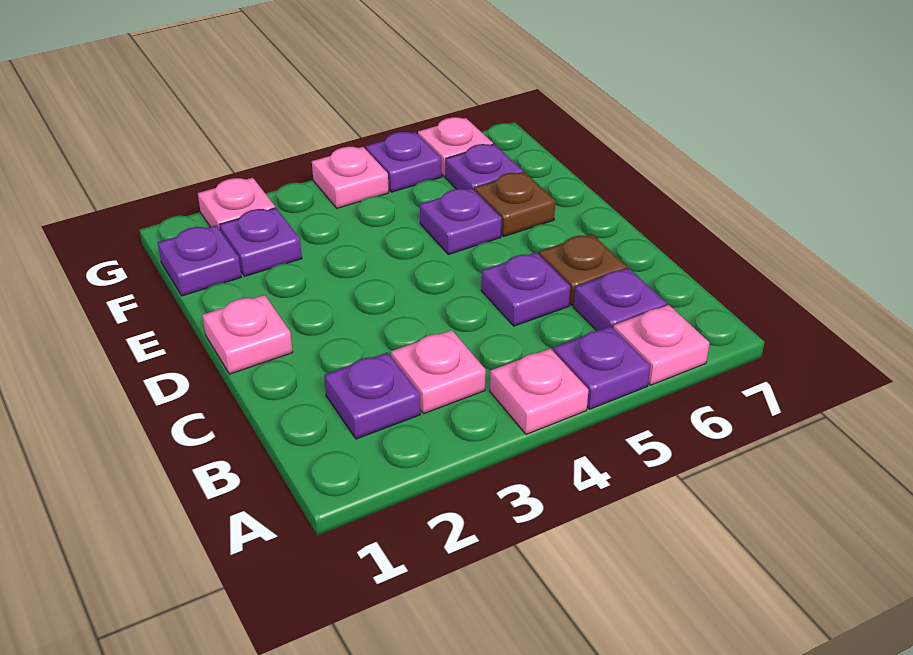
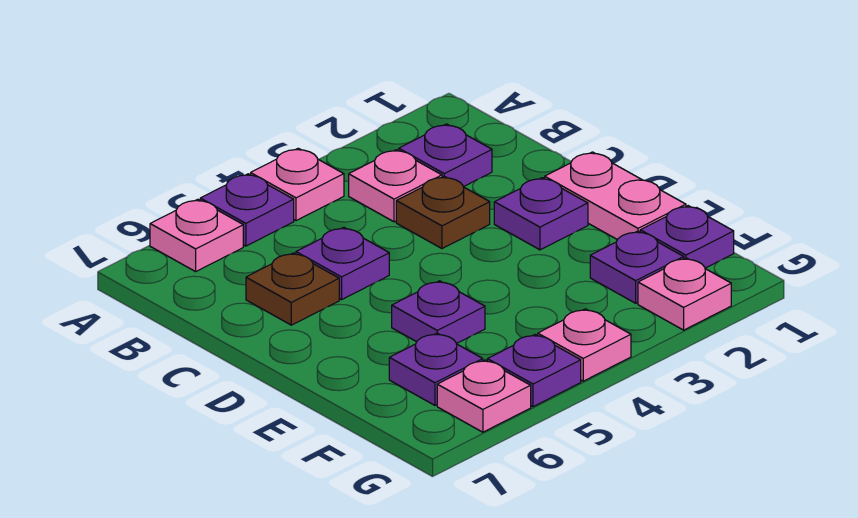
purple 1x1 plate [573,268,667,331] -> purple 1x1 plate moved to [494,178,588,250]
pink 1x1 plate [202,295,293,374] -> pink 1x2 plate [545,152,686,240]
brown 1x1 plate [474,172,555,236] -> brown 1x1 plate moved to [396,176,490,249]

